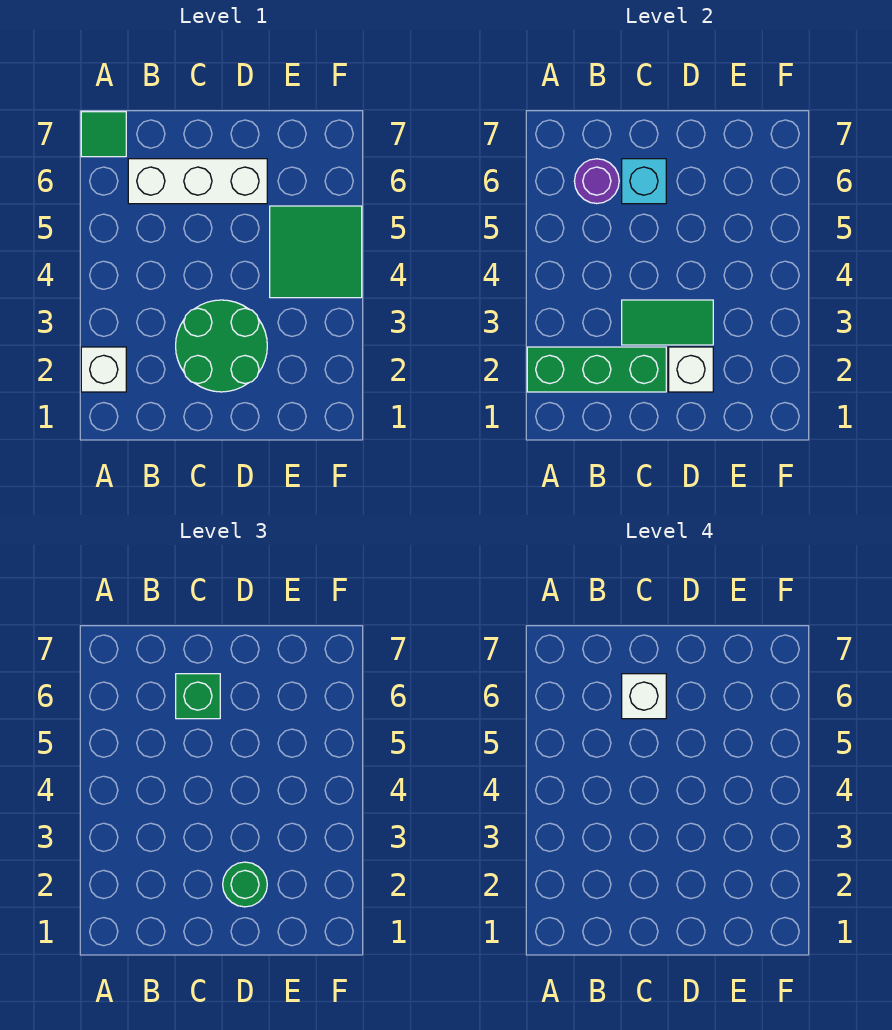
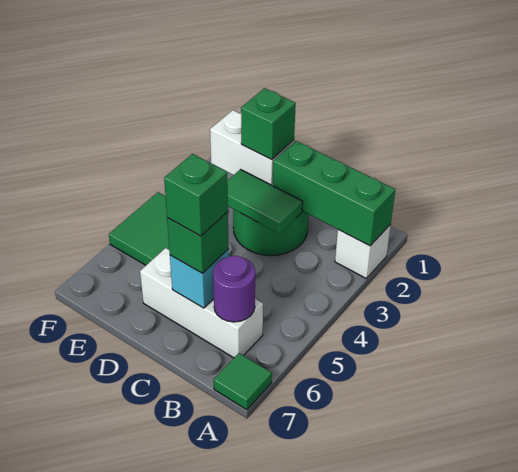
white 1x1 brick [622,674,666,719] -> green 1x1 brick [164,154,228,236]
white 1x1 brick [669,347,713,392] -> white 1x2 brick [210,110,294,186]
green 1x1 round brick [223,862,267,907] -> green 1x1 brick [241,88,296,160]

